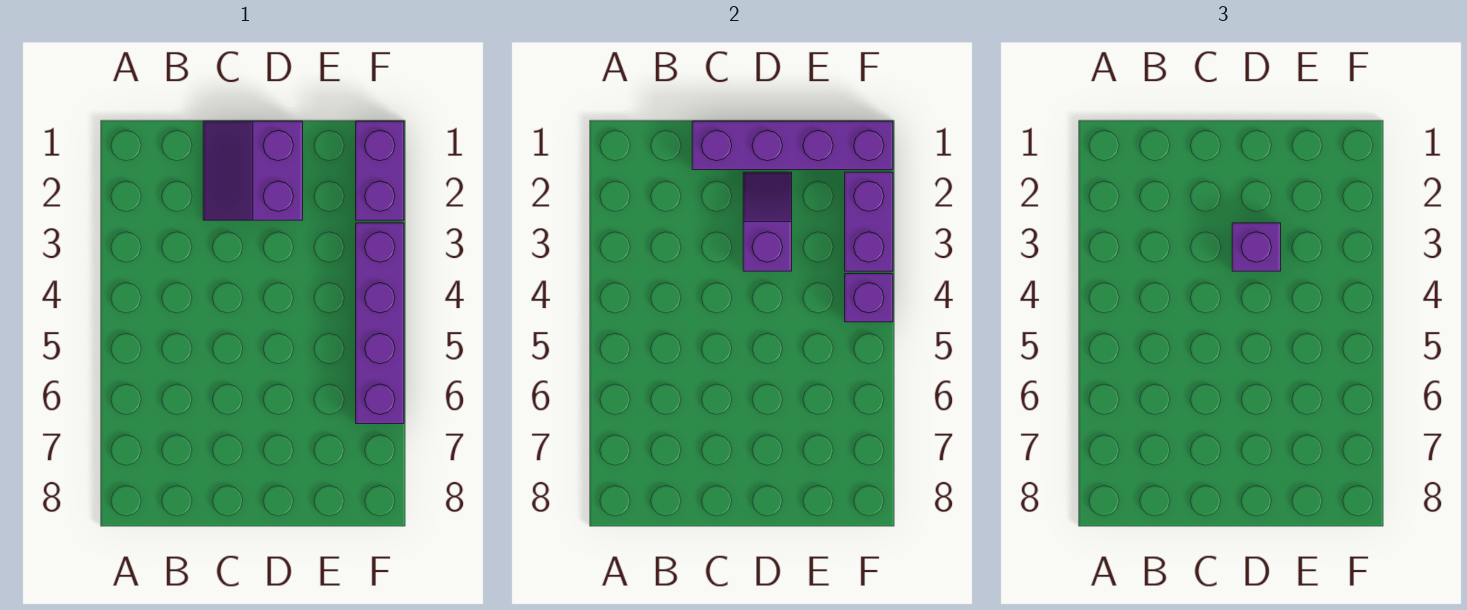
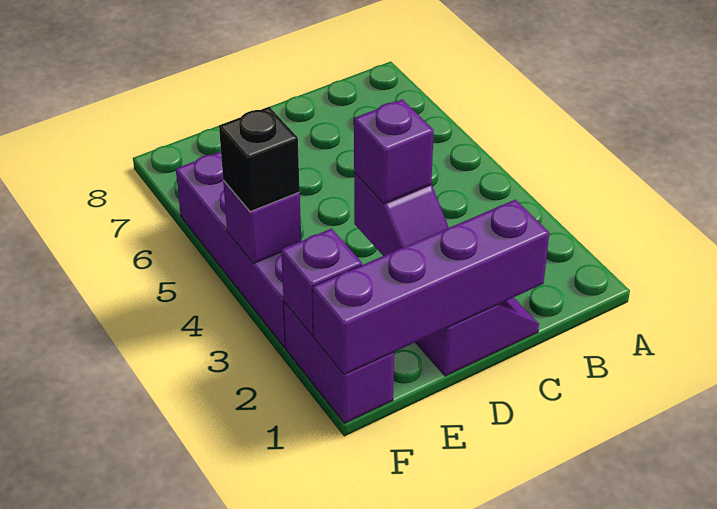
purple 1x2 brick [845,172,893,271] -> purple 1x1 brick [281,229,362,336]
none -> black 1x1 brick [219,107,300,212]

